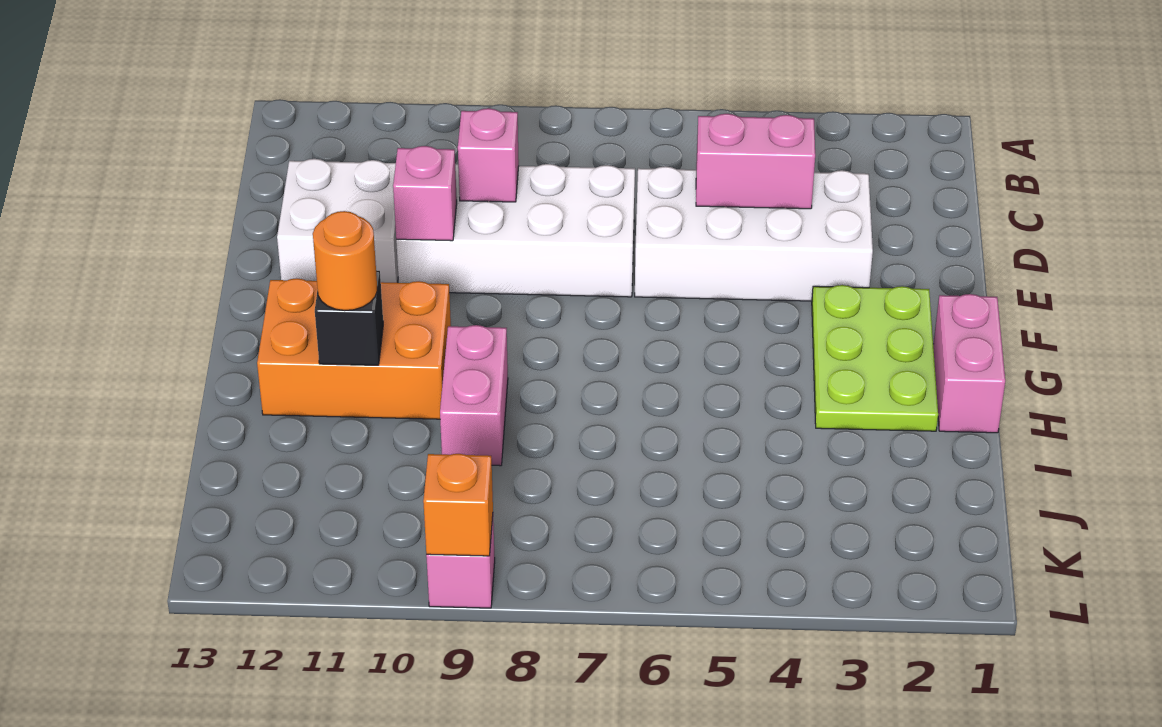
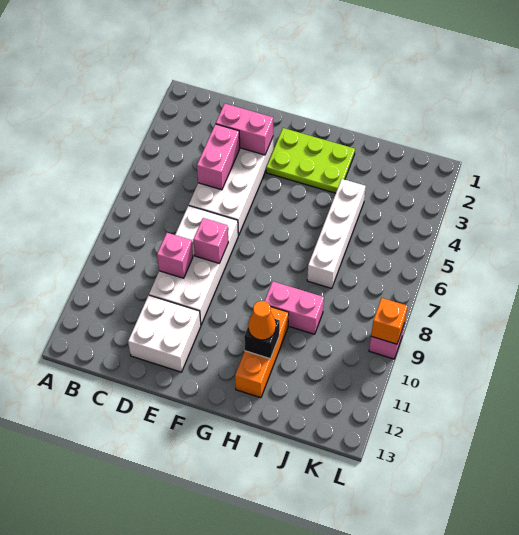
pink 1x1 brick [393,146,457,241] -> pink 1x1 brick moved to [193,218,228,263]
pink 1x2 brick [933,294,1005,433] -> pink 1x2 brick moved to [216,104,273,155]
orange 2x3 brick [257,278,451,419] -> orange 1x3 brick [235,307,289,398]
orange 1x1 round brick [313,211,377,311] -> orange 1x1 cone [248,301,276,340]
none -> white 1x4 brick [307,179,366,289]

